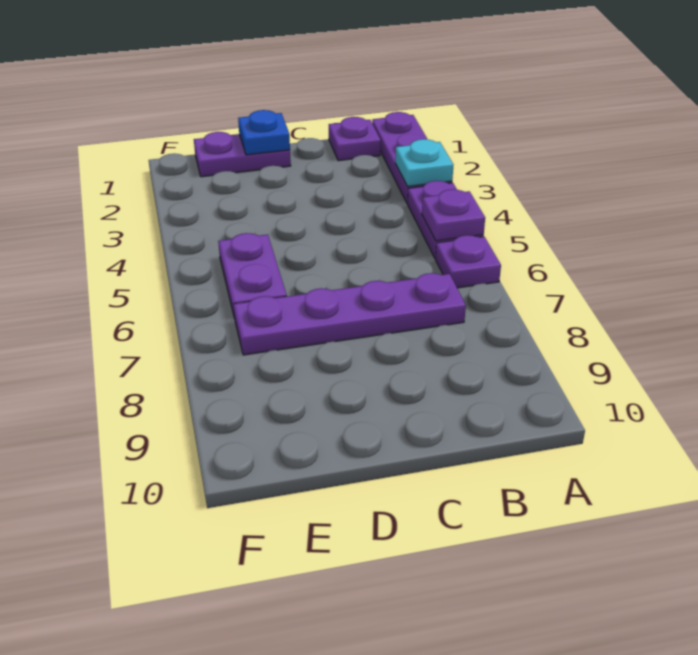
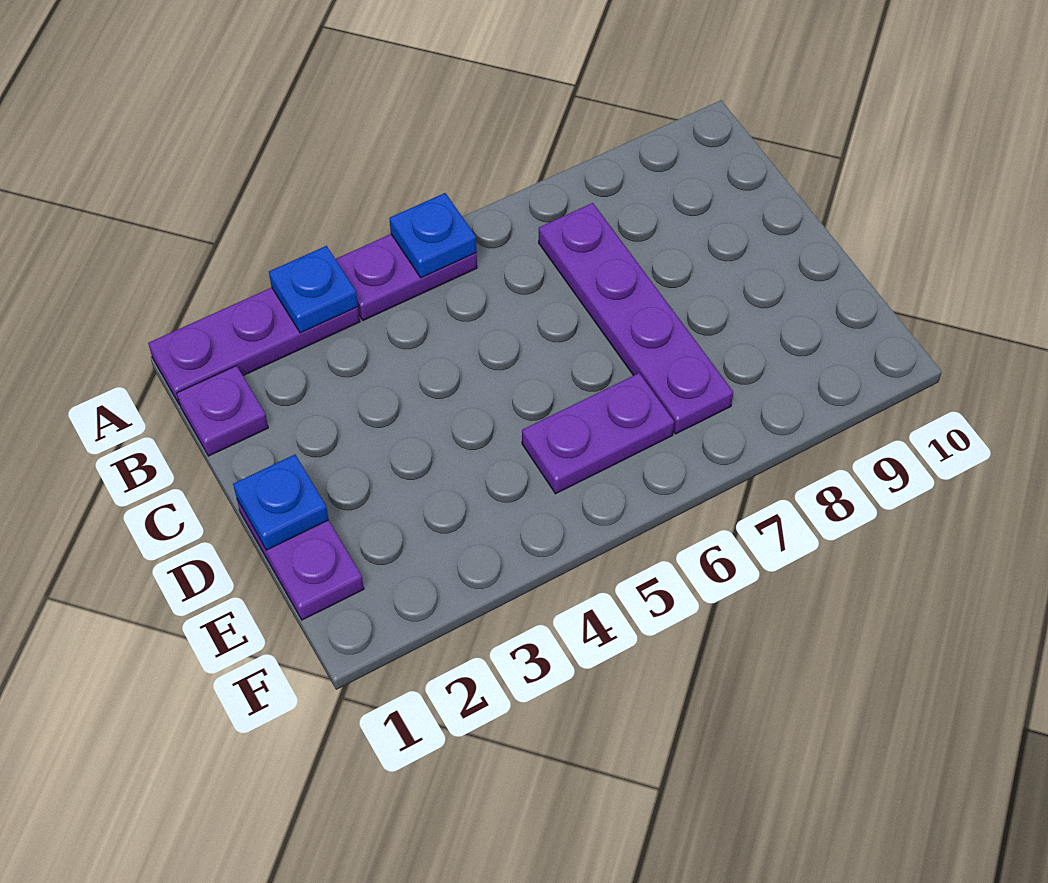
cyan 1x1 plate [395,139,453,187] -> blue 1x1 plate [269,246,358,333]
purple 1x1 plate [422,189,485,241] -> blue 1x1 plate [389,193,477,278]
purple 1x1 plate [435,235,501,288] -> none

